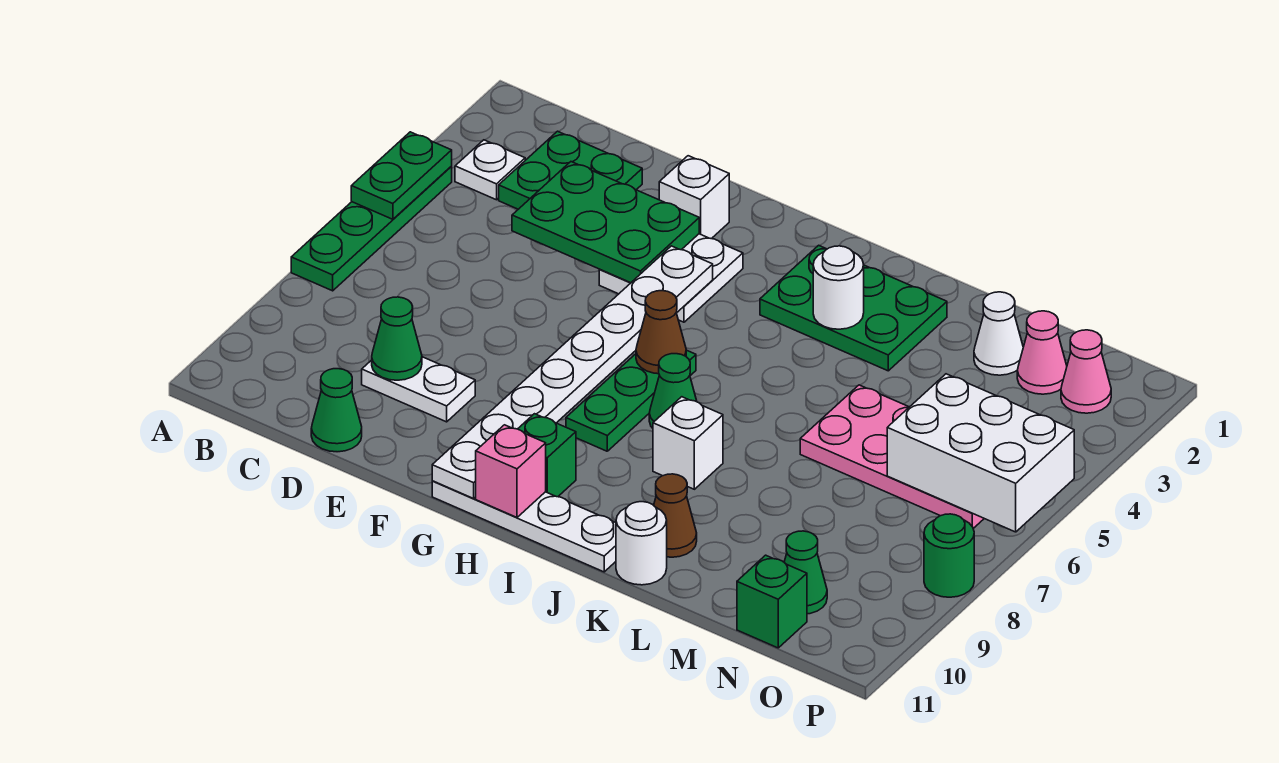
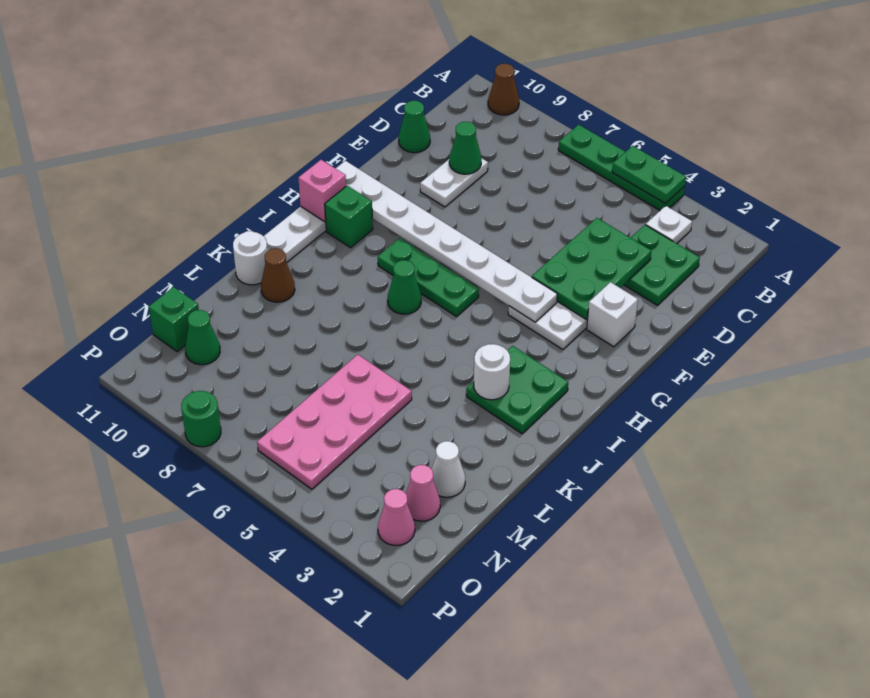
brown 1x1 cone [636,291,686,374] -> brown 1x1 cone moved to [488,64,519,115]
green 2x3 plate [760,245,947,371] -> green 2x2 plate [466,346,568,434]
white 1x1 brick [653,397,723,489] -> none
white 2x3 brick [887,374,1074,532] -> none

